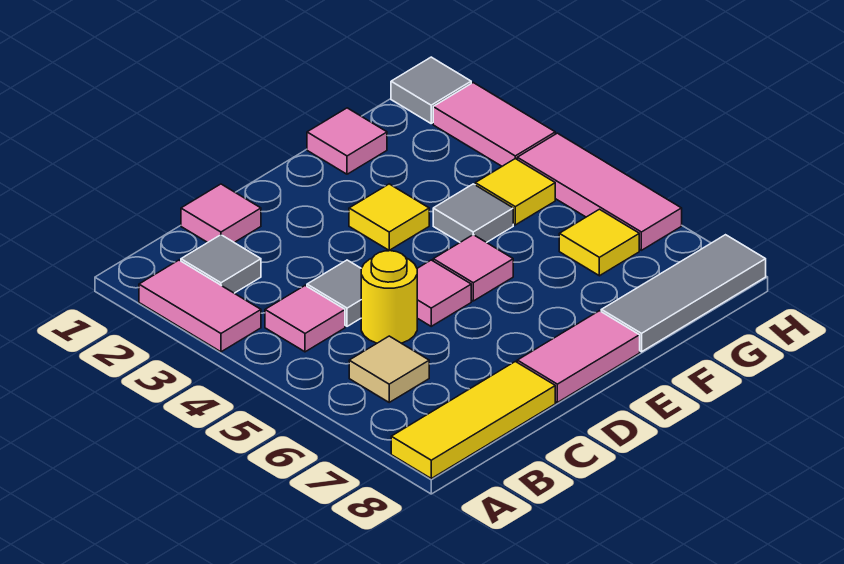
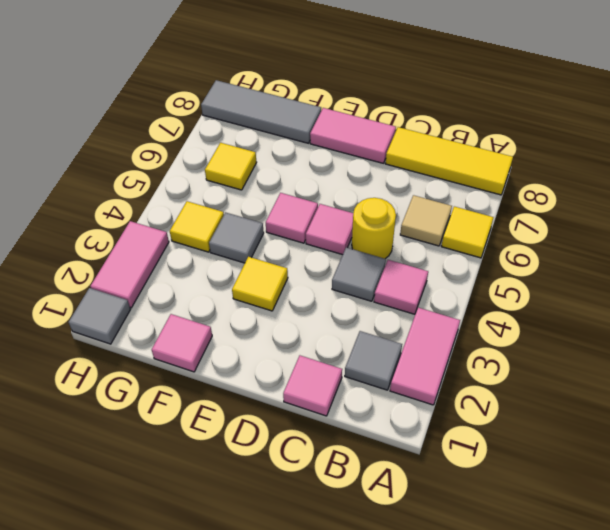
none -> yellow 1x1 tile [441,206,494,258]
pink 1x3 tile [517,133,682,250] -> none

